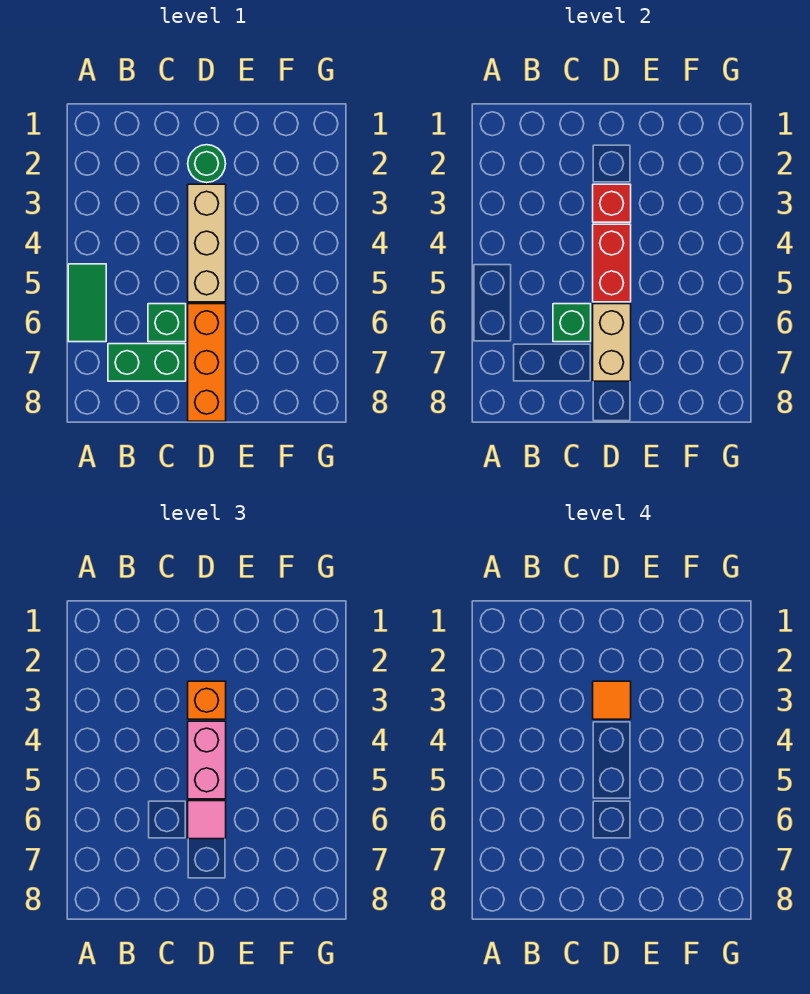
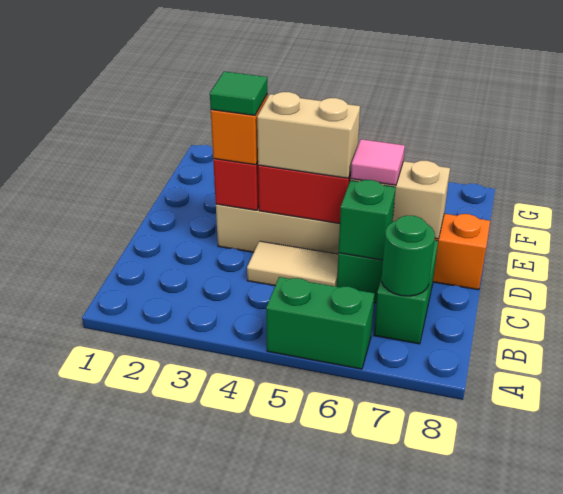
green 1x2 tile [68,264,106,342] -> green 1x2 brick [266,277,374,369]
none -> tan 1x2 tile [247,241,338,287]
green 1x1 round brick [188,145,226,183] -> green 1x1 round brick moved to [382,216,435,296]
orange 1x1 tile [593,681,631,719] -> green 1x1 tile [210,71,267,115]
pink 1x2 brick [188,721,226,799] -> tan 1x2 brick [257,92,360,178]

